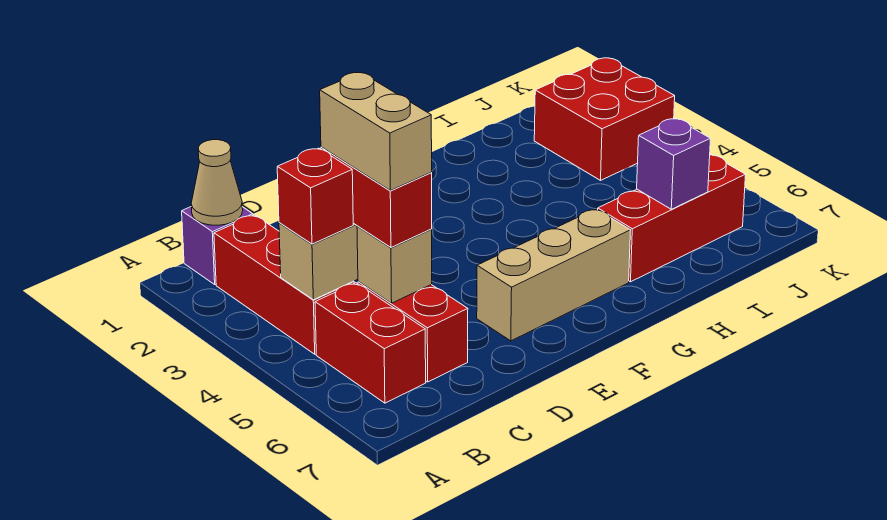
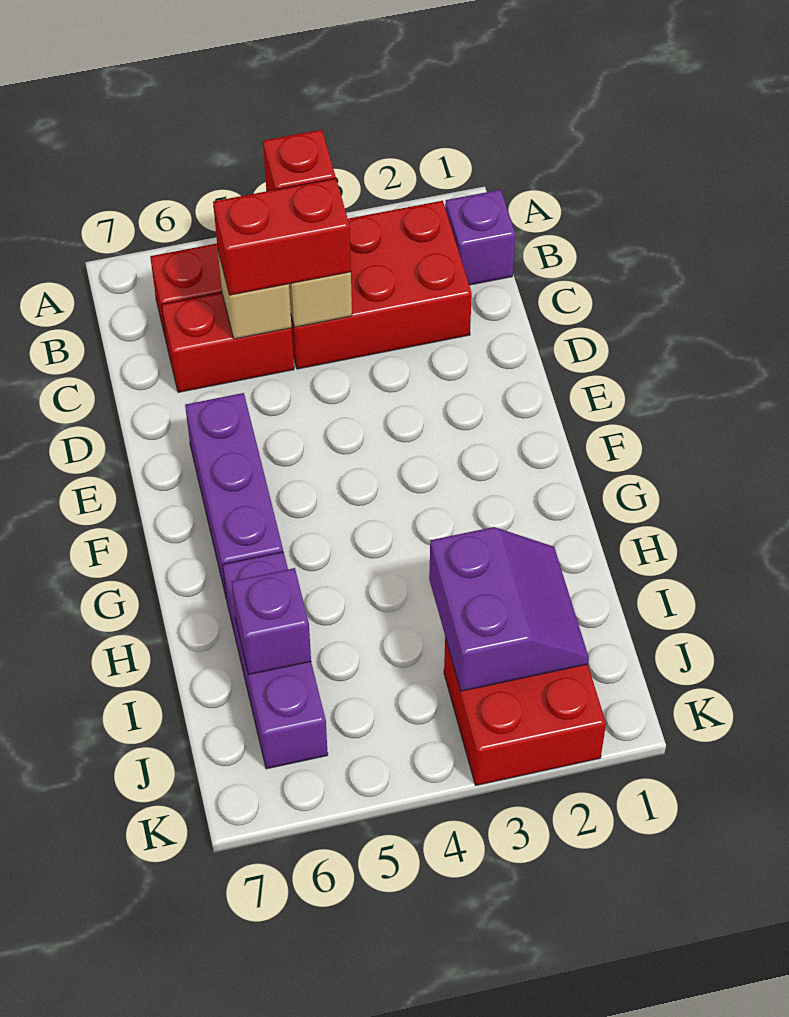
tan 1x1 cone [191,140,243,225] -> none
red 1x3 brick [214,215,354,354] -> red 2x3 brick [291,201,472,369]
tan 1x2 brick [320,73,432,191] -> none
tan 1x3 brick [477,209,630,341] -> purple 1x3 brick [185,393,283,599]
red 1x3 brick [598,154,746,282] -> purple 1x3 brick [223,552,328,769]
none -> purple 2x2 slope [429,527,589,691]

